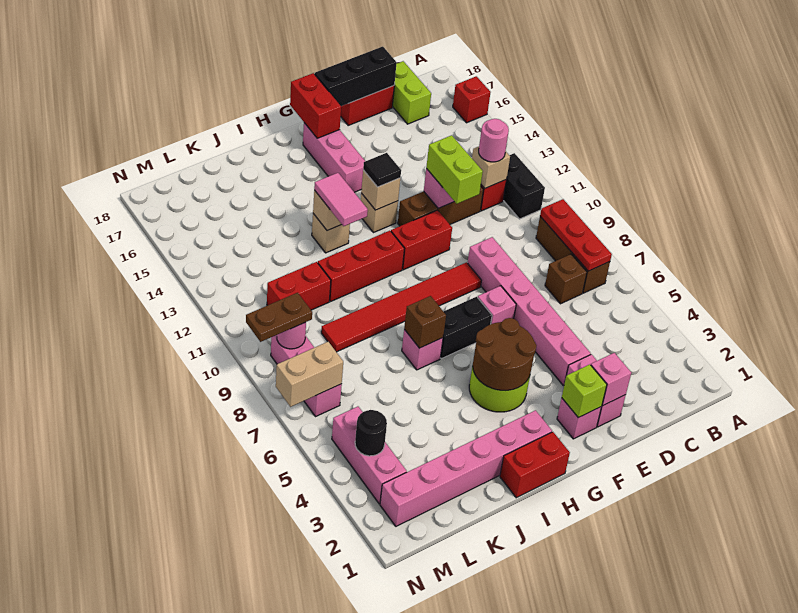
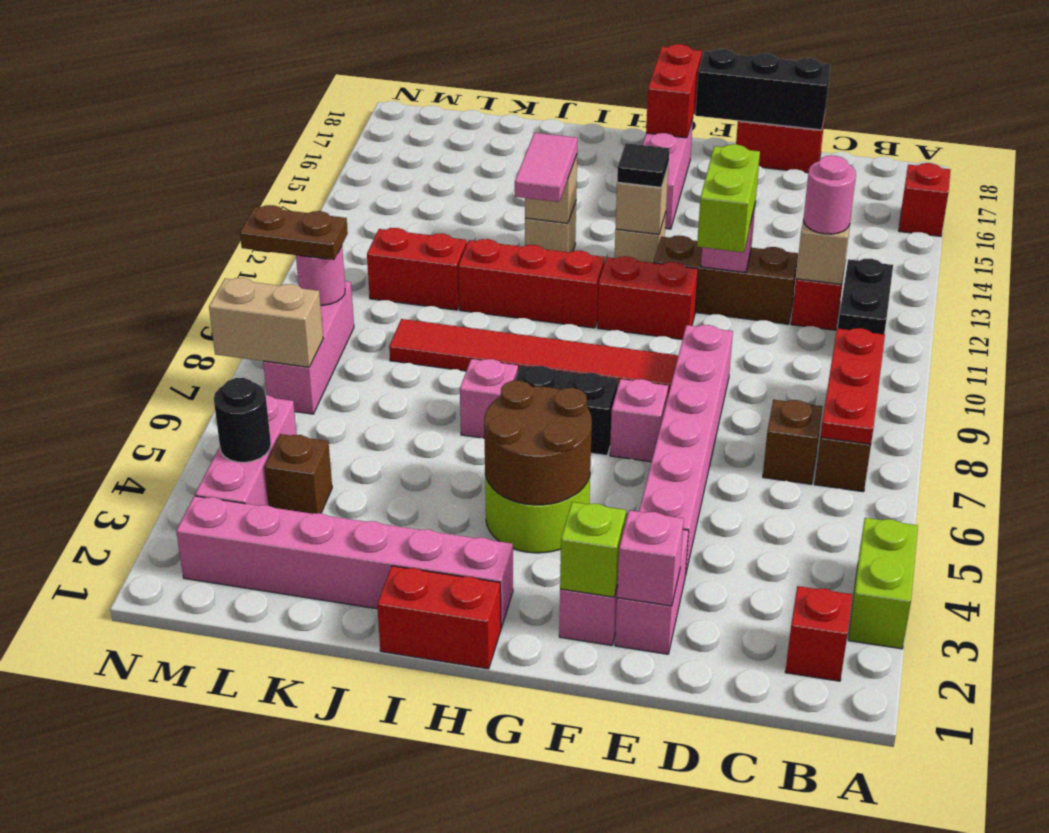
none -> red 1x1 brick [785,586,852,681]
lime 1x2 brick [392,61,431,124] -> lime 1x2 brick moved to [848,518,918,649]
brown 1x1 brick [404,296,446,348] -> brown 1x1 brick moved to [265,434,332,514]

